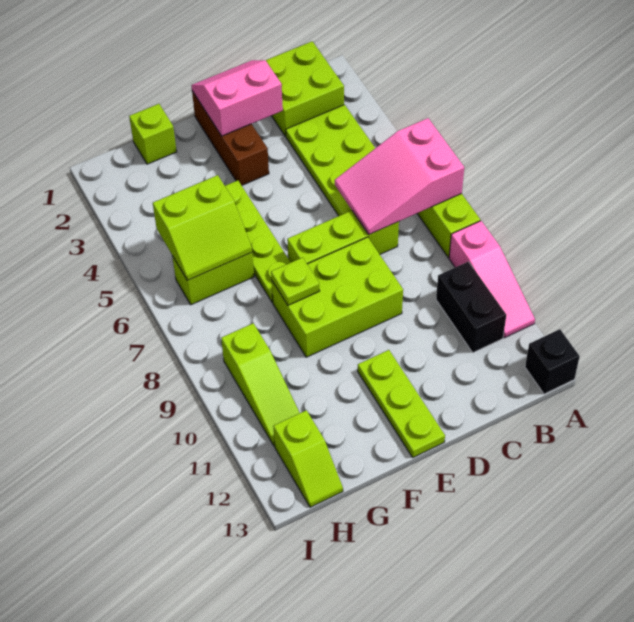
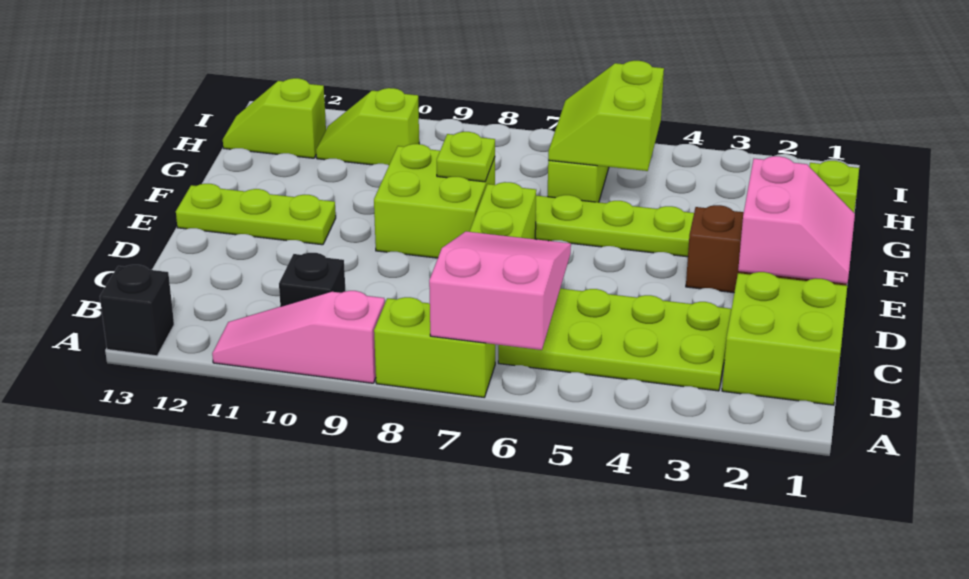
black 1x2 brick [436,262,506,353] -> black 1x1 brick [279,253,345,306]
lime 2x3 brick [272,237,403,357] -> lime 2x2 brick [374,144,495,258]
lime 1x3 slope [221,323,299,446] -> lime 1x2 slope [316,88,419,165]

